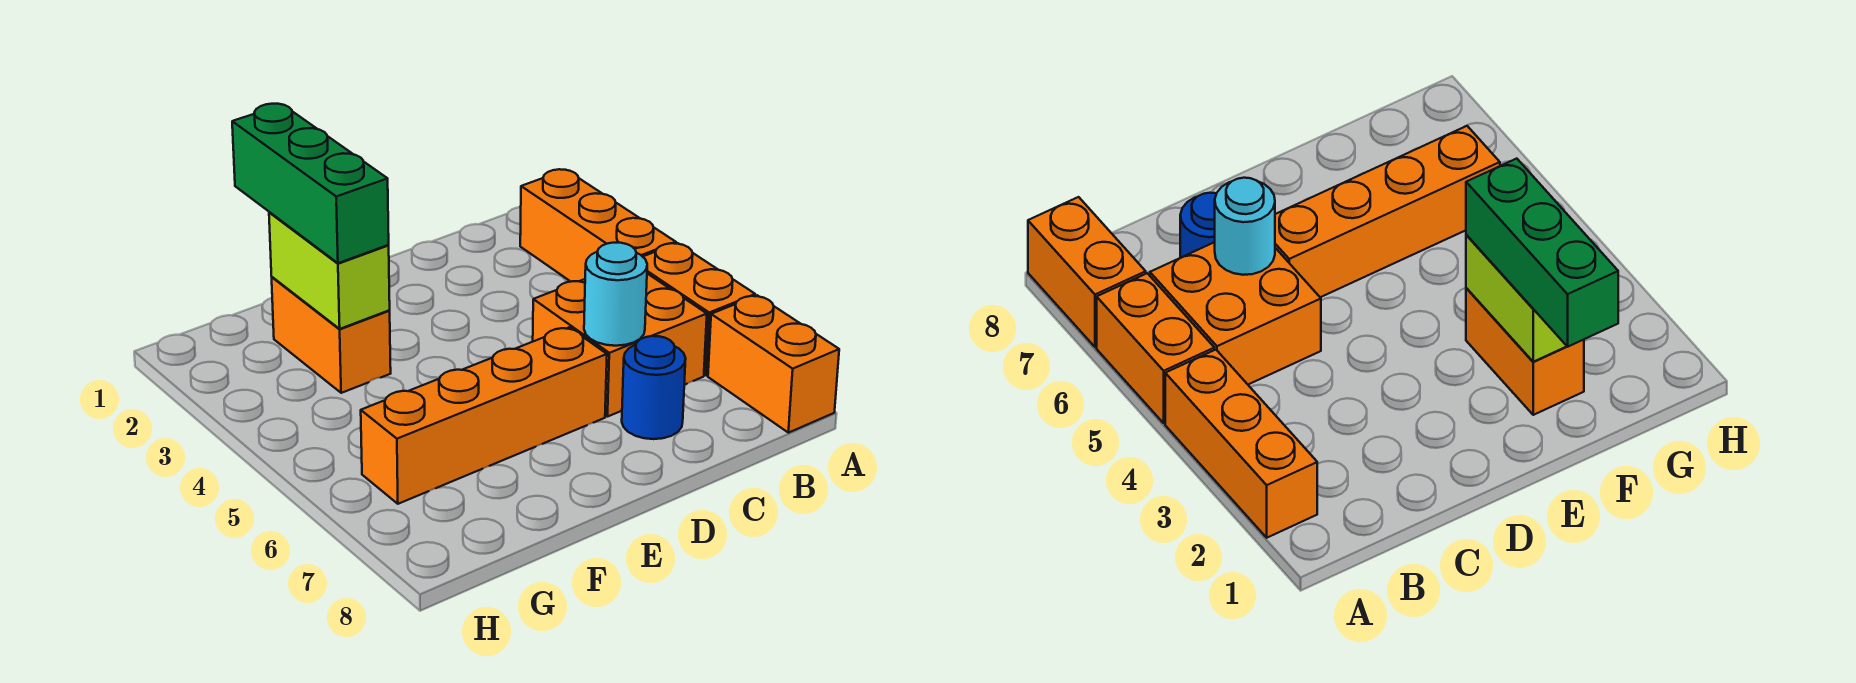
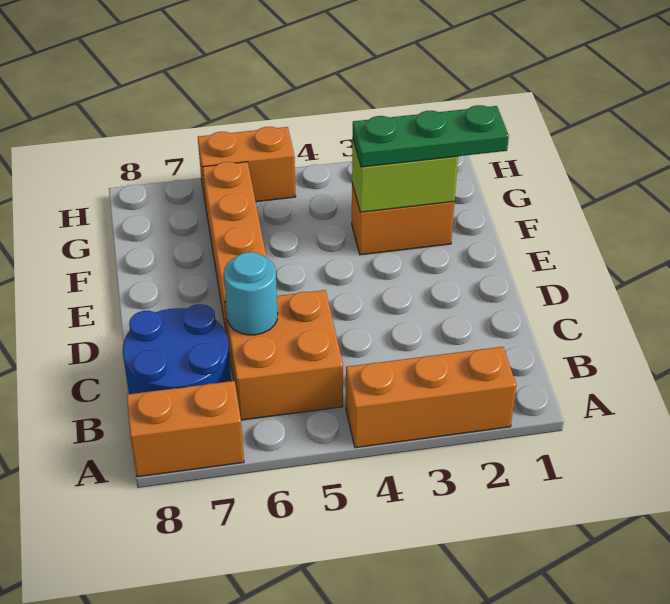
orange 1x2 brick [643,243,755,376] -> orange 1x2 brick moved to [198,127,296,205]
blue 1x1 round brick [622,336,686,439] -> blue 2x2 round brick [123,304,231,394]
green 1x3 brick [232,104,389,263] -> green 1x3 plate [353,105,509,167]

